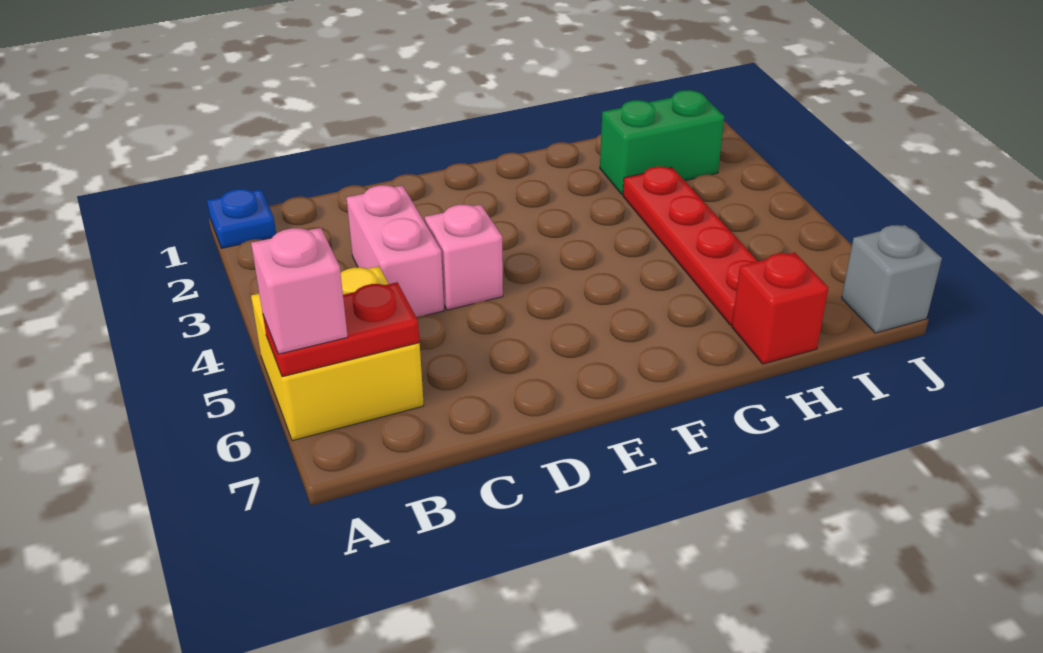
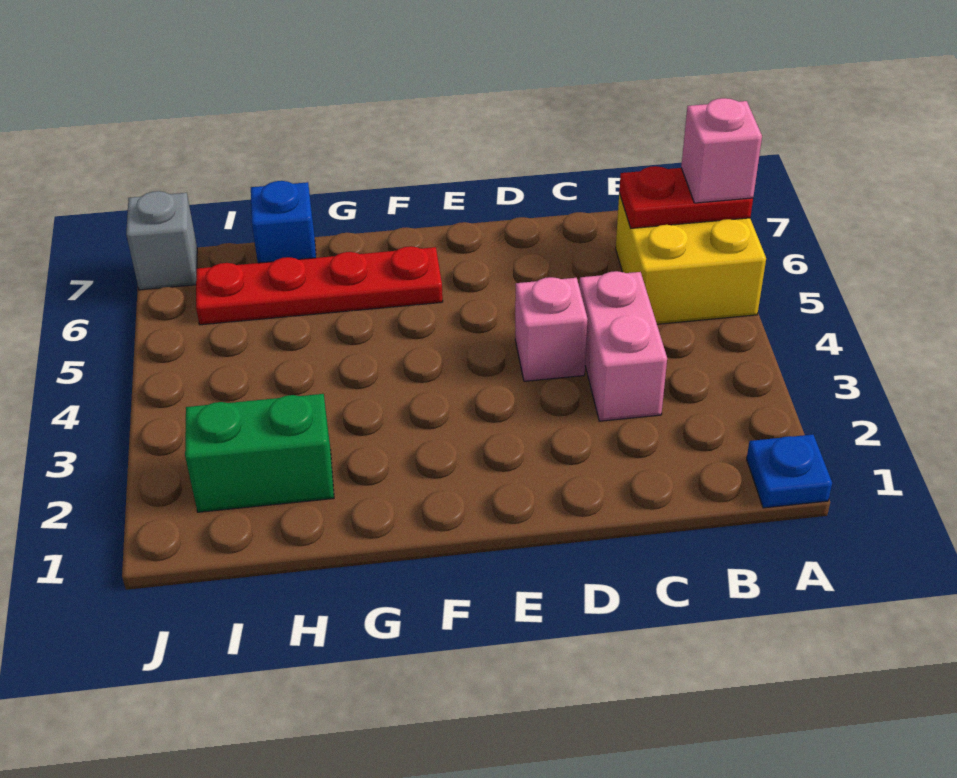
red 1x4 plate [623,167,758,325] -> red 1x4 plate turned to [196,246,443,325]
red 1x1 brick [732,252,828,364] -> blue 1x1 brick [251,181,316,263]

